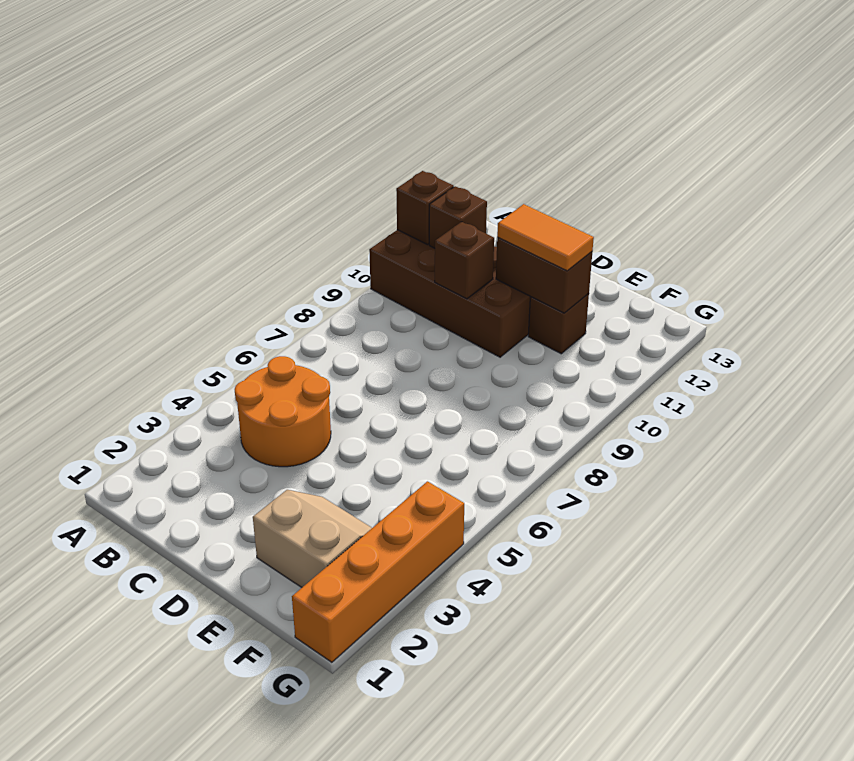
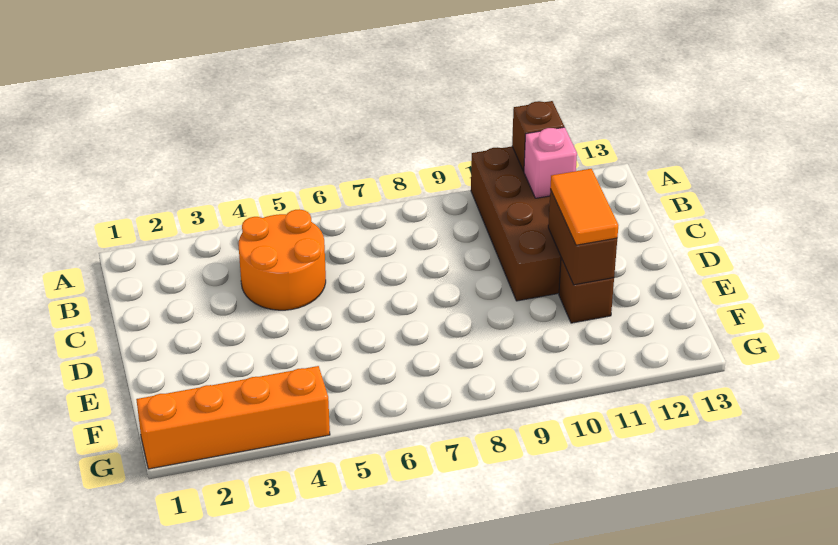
brown 1x1 brick [429,186,487,248] -> pink 1x1 brick [524,127,577,198]
brown 1x1 brick [435,222,494,299] -> none
tan 2x2 slope [253,490,372,587] -> none

